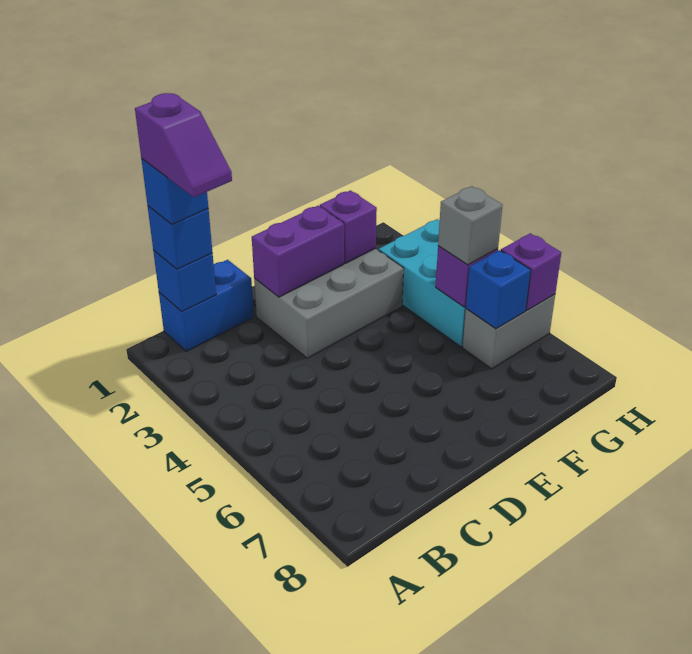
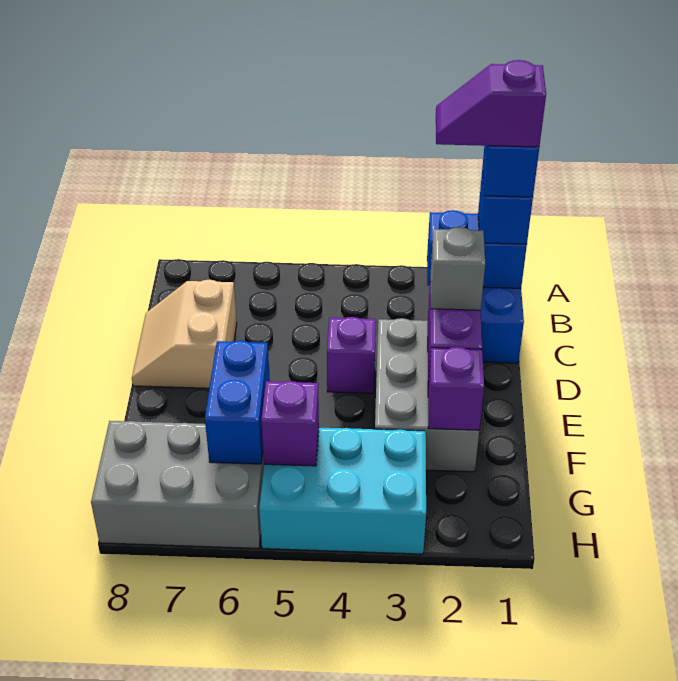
blue 1x1 brick [153,250,216,311] -> blue 1x2 brick [427,210,527,288]
none -> tan 2x2 slope [132,280,237,388]
grey 1x1 brick [438,186,503,265] -> grey 1x1 brick moved to [430,227,485,310]
grey 1x2 brick [463,294,555,369] -> grey 2x3 brick [91,421,264,548]
blue 1x1 brick [466,250,531,329] -> blue 1x2 brick [205,340,270,464]
purple 1x1 brick [501,233,561,310] -> purple 1x1 brick moved to [327,317,376,393]

